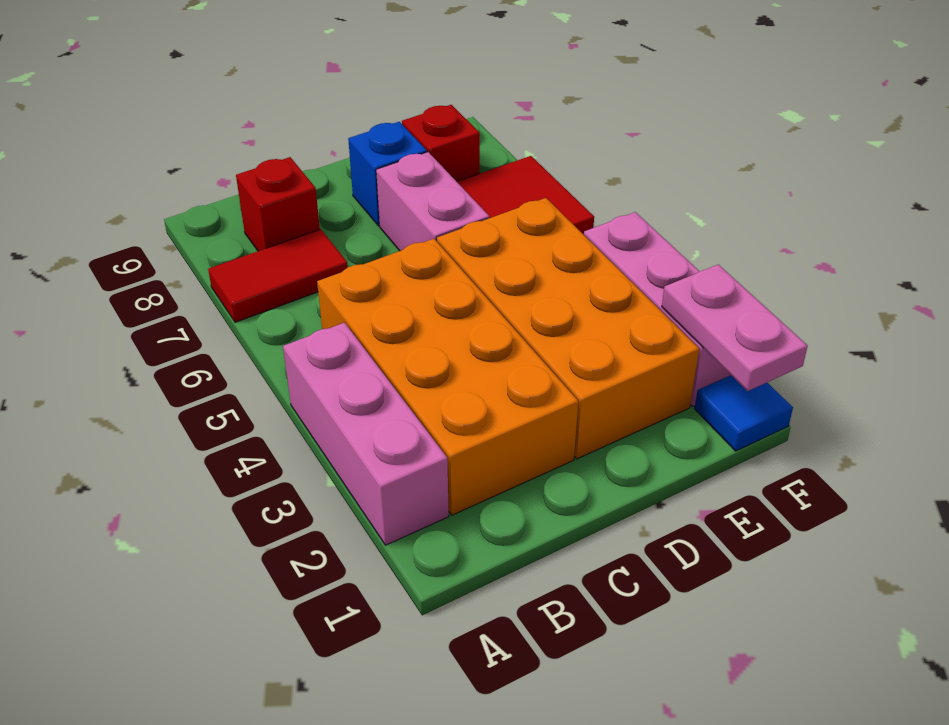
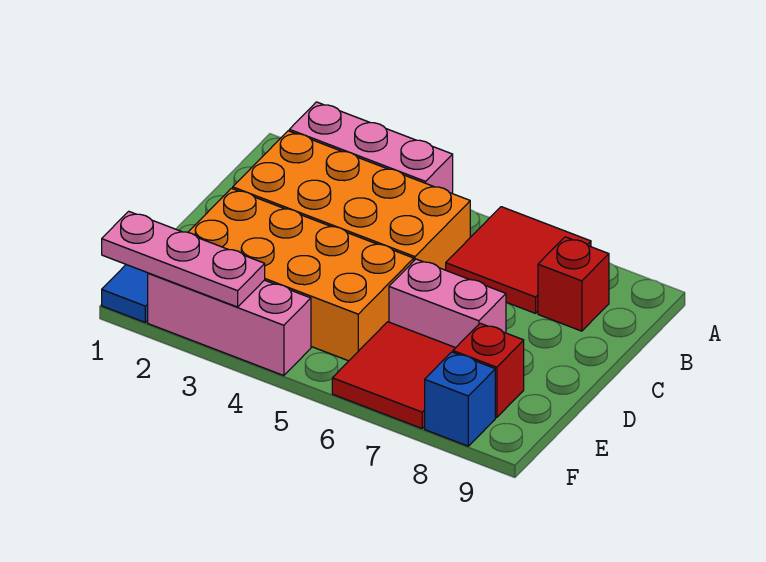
red 1x2 tile [208,229,348,322] -> red 2x2 tile [446,207,591,313]
blue 1x1 brick [348,122,427,226] -> blue 1x1 brick moved to [425,352,495,446]
pink 1x2 plate [662,265,808,391] -> pink 1x3 plate [102,211,265,307]

